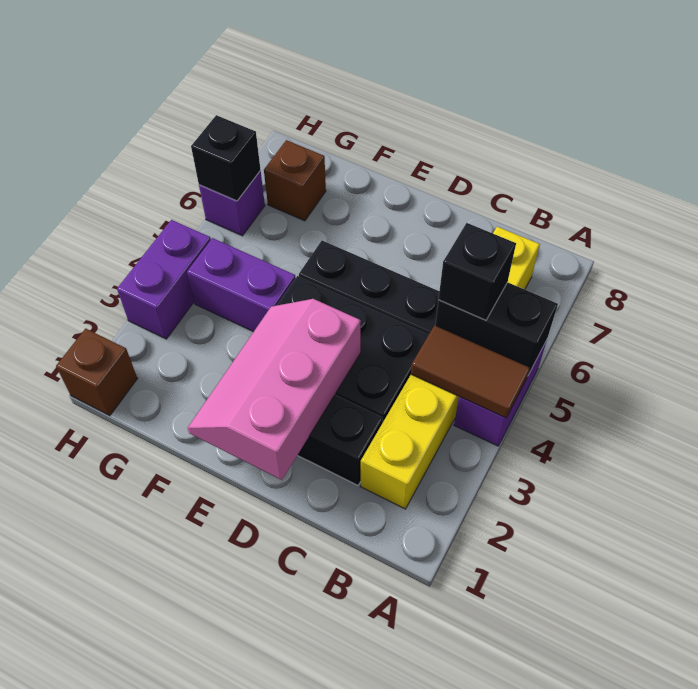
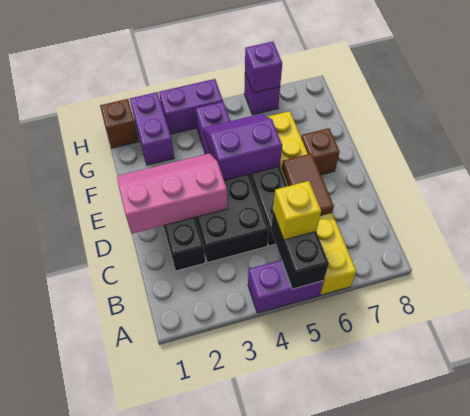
brown 1x2 tile [411,326,530,418] -> brown 1x2 tile moved to [282,153,334,216]
yellow 1x6 brick [360,227,540,509] -> yellow 1x6 brick turned to [268,111,356,295]
black 1x1 brick [438,223,516,320] -> yellow 1x1 brick [273,181,321,240]
none -> purple 2x2 slope [203,114,282,180]
none -> purple 1x2 brick [130,92,174,165]
brown 1x1 brick [264,140,326,221] -> brown 1x1 brick moved to [301,128,340,175]
black 1x1 brick [191,115,261,201] -> purple 1x1 brick [245,42,282,93]

